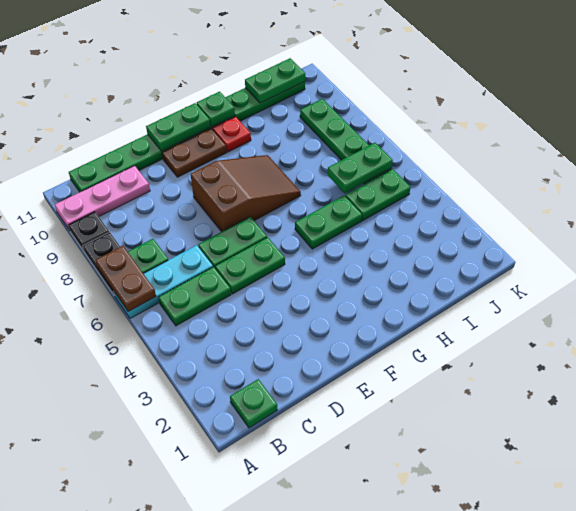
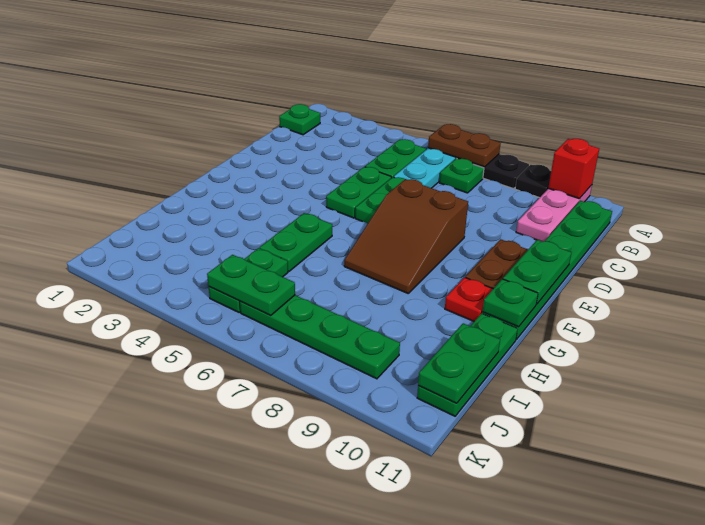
none -> red 1x1 brick [548,139,599,199]
green 1x2 plate [328,143,393,193] -> green 1x2 plate turned to [207,255,295,316]

